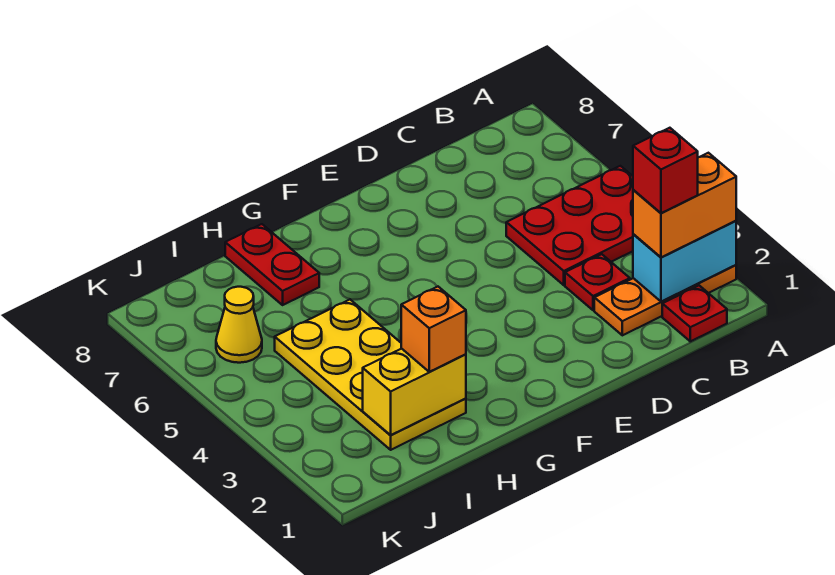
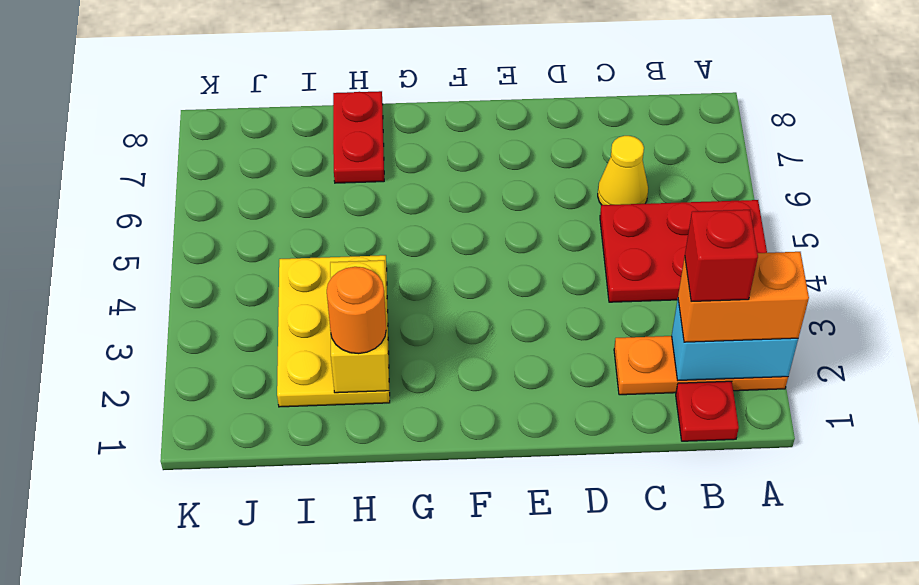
red 1x1 plate [565,254,630,310] -> none
yellow 2x4 plate [275,300,466,450] -> yellow 2x3 plate [277,255,390,407]
yellow 1x2 brick [363,349,466,435] -> yellow 1x2 brick turned to [330,260,389,393]
orange 1x1 brick [401,287,466,372] -> orange 1x1 round brick [327,267,386,354]
yellow 1x1 cone [216,287,262,363] -> yellow 1x1 cone moved to [598,136,648,205]

